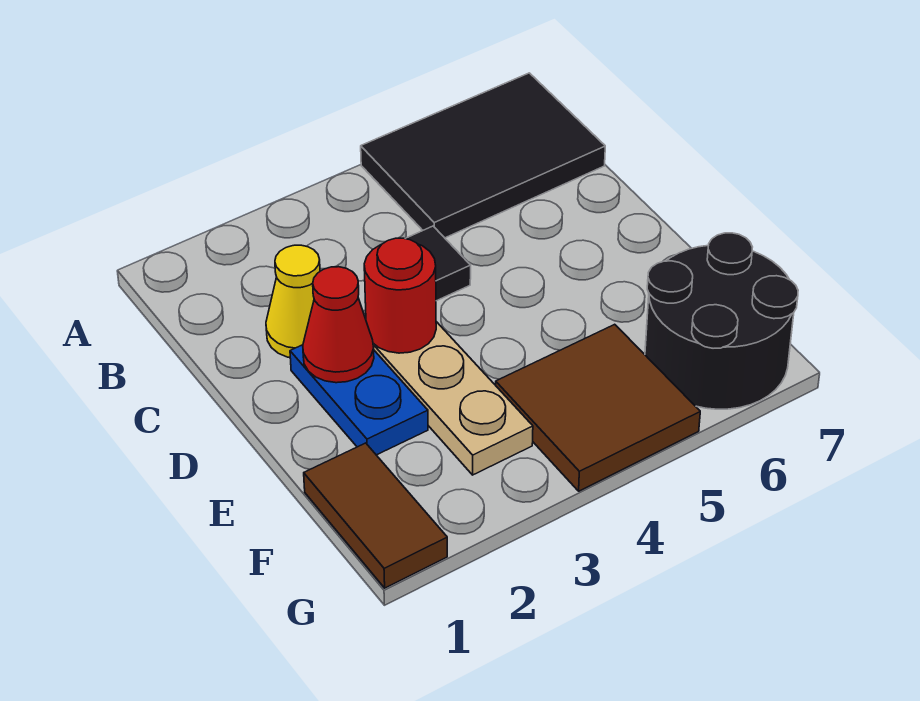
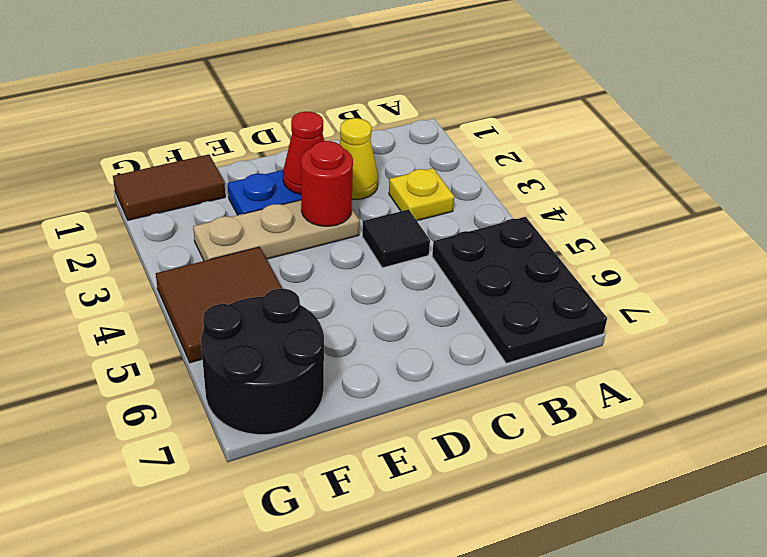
black 2x3 tile [361,73,605,238] -> black 2x3 plate [432,217,607,363]
none -> yellow 1x1 plate [389,168,454,221]

